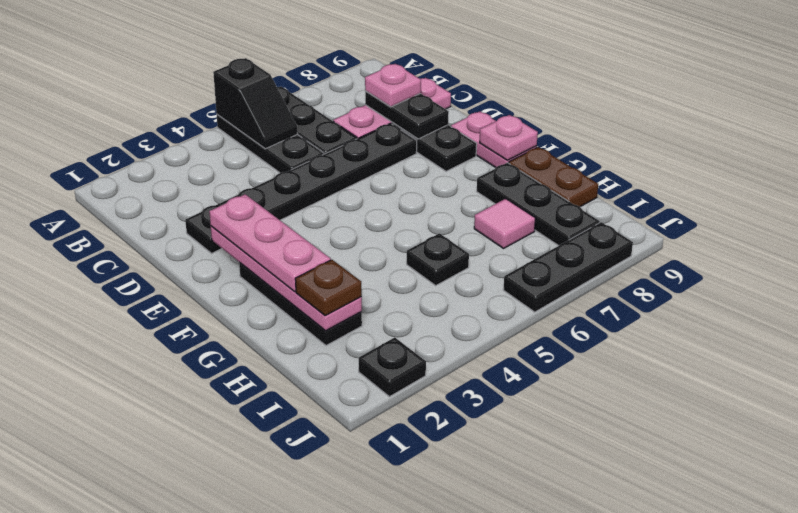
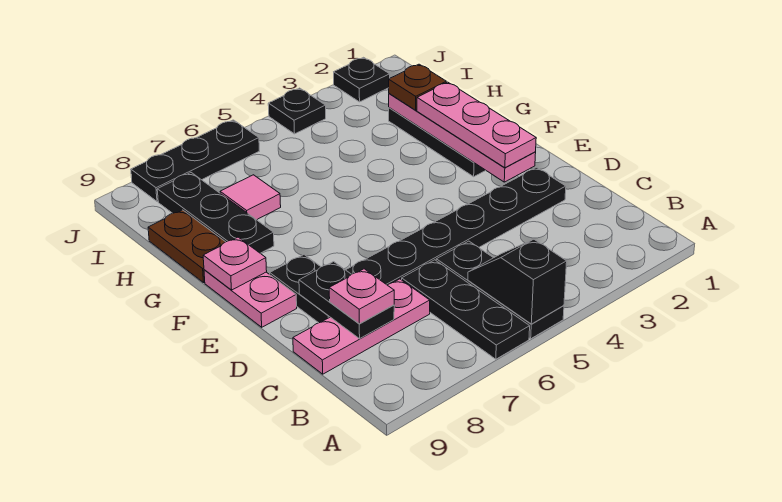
black 1x1 plate [407,233,469,285] -> black 1x1 plate moved to [268,88,326,134]

